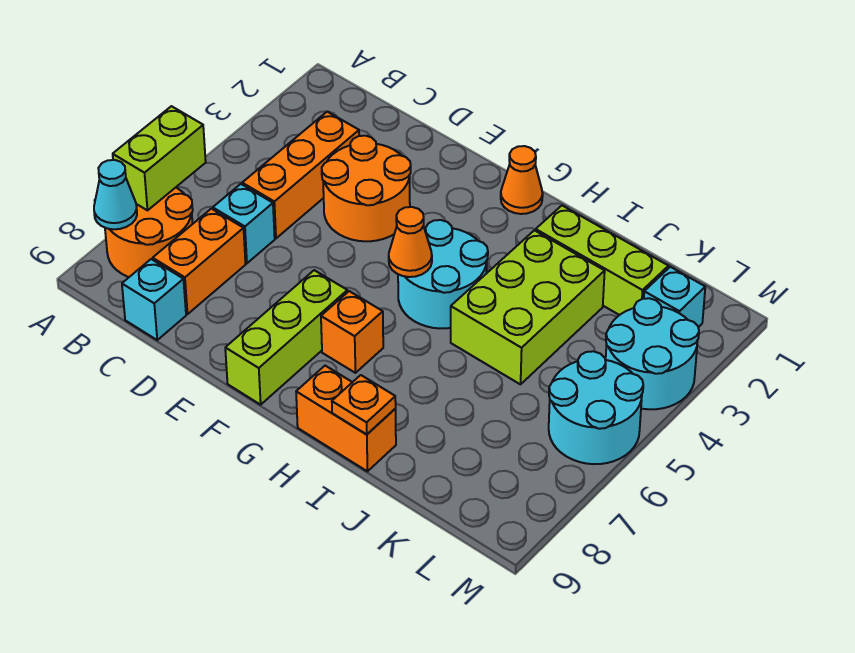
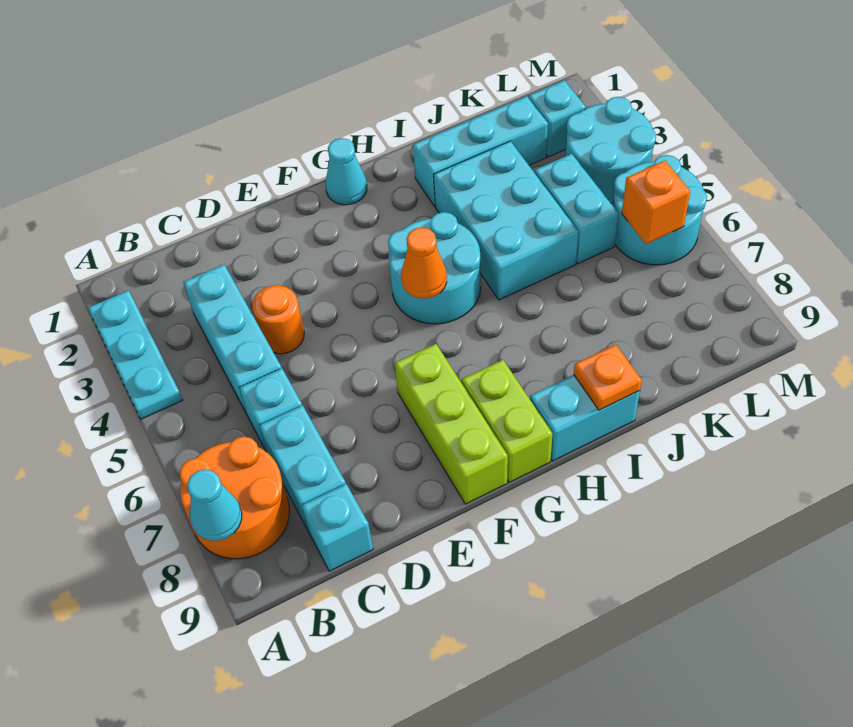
none -> cyan 1x3 plate [88,290,182,419]
lime 1x2 brick [113,106,206,210] -> lime 1x2 brick moved to [462,360,552,482]
orange 1x3 brick [242,112,359,238] -> cyan 1x3 brick [183,265,281,414]
orange 1x2 brick [153,209,246,314] -> cyan 1x2 brick [259,405,346,530]
orange 2x2 round brick [322,136,411,241] -> orange 1x1 round brick [252,285,304,354]
orange 1x1 cone [501,146,543,214] -> cyan 1x1 cone [326,138,367,205]
orange 1x1 brick [321,291,383,373] -> orange 1x1 brick moved to [622,161,690,244]
orange 1x2 brick [296,366,396,471] -> cyan 1x2 brick [530,375,640,461]
lime 1x3 brick [536,206,668,315] -> cyan 1x3 brick [413,96,548,206]
lime 2x3 brick [451,230,605,384] -> cyan 2x3 brick [434,141,579,300]
none -> cyan 1x2 brick [535,154,618,264]

